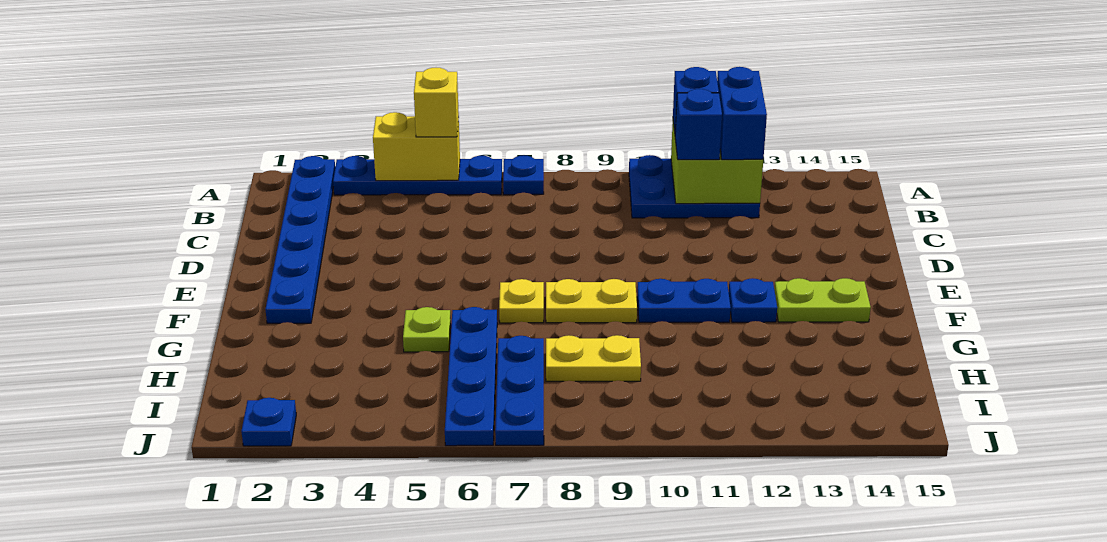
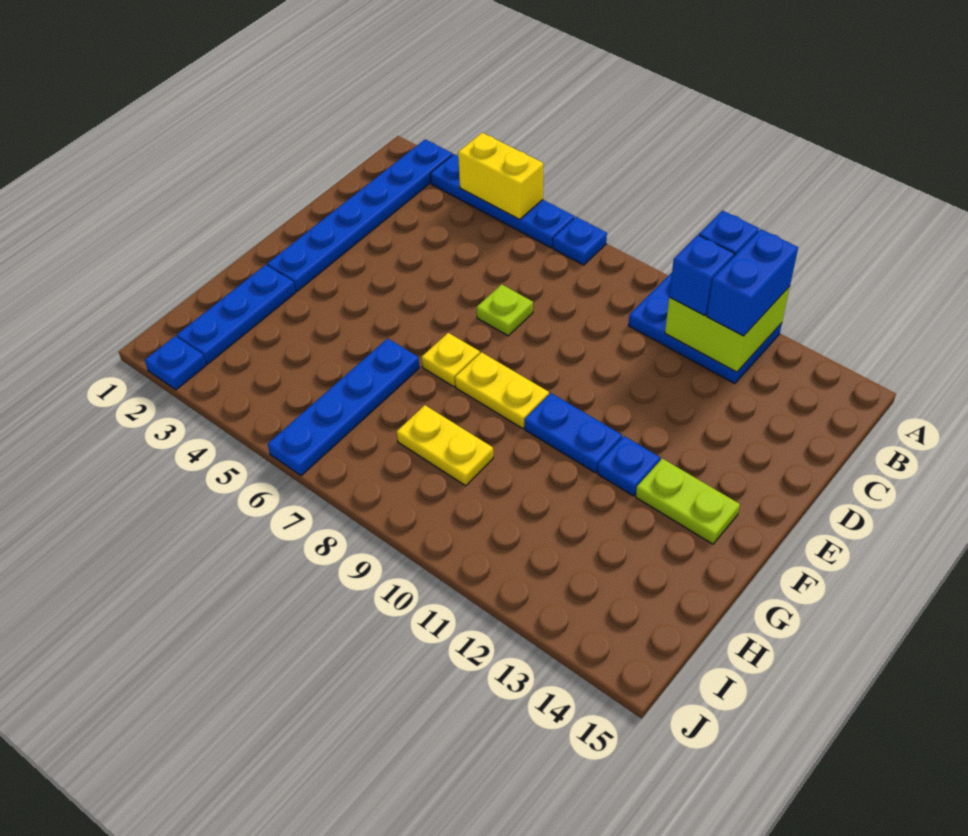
yellow 1x1 brick [414,68,459,137] -> none
lime 1x1 plate [403,307,451,352] -> lime 1x1 plate moved to [477,284,533,336]
blue 1x3 plate [495,336,544,445] -> blue 1x3 plate moved to [177,265,296,364]

